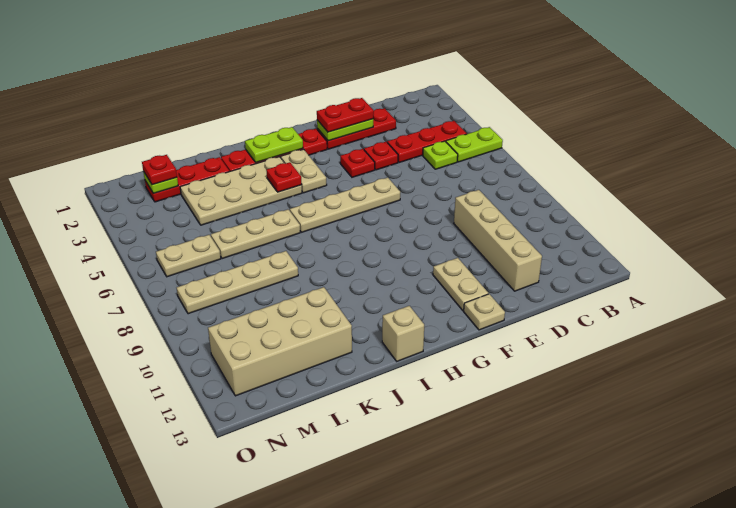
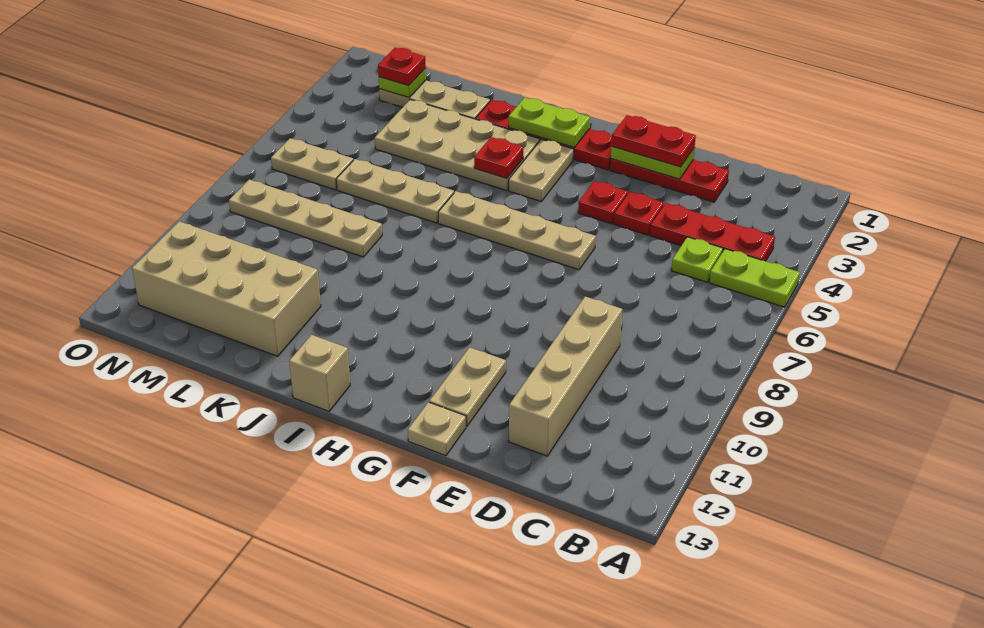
red 1x3 plate [145,157,230,202] -> tan 1x3 plate [379,80,490,119]

